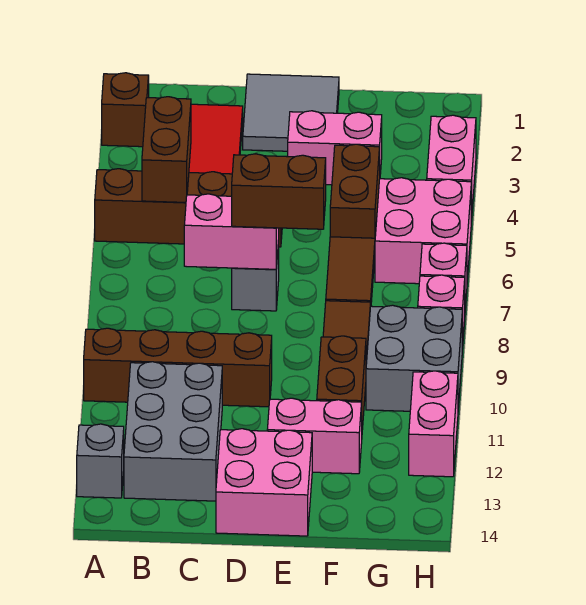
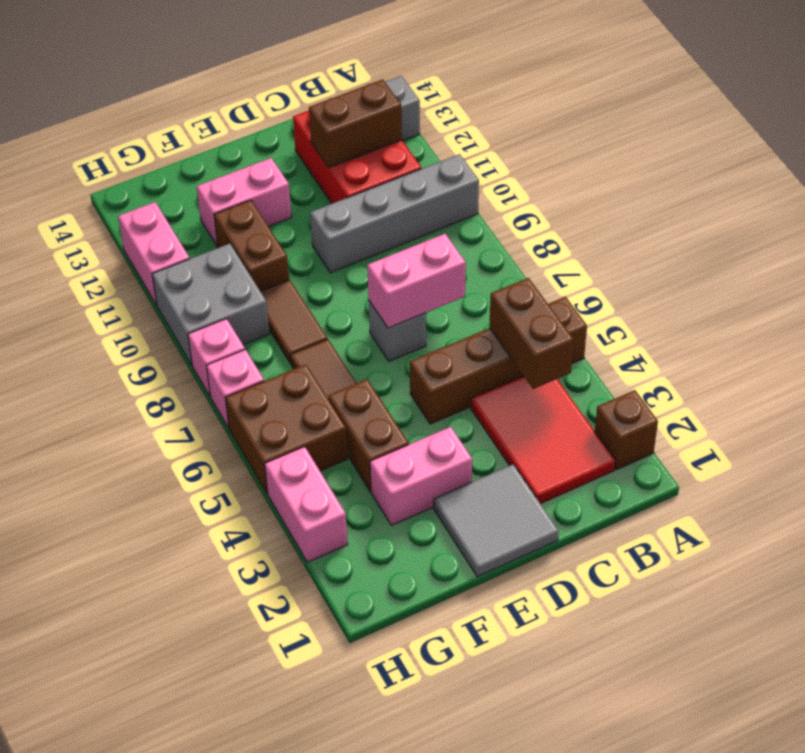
brown 1x4 brick [84,328,272,407] -> grey 1x4 brick [310,154,479,273]
grey 2x3 brick [124,362,222,501] -> red 2x3 brick [293,111,421,204]
brown 1x2 brick [232,154,326,229] -> brown 1x2 brick moved to [309,79,402,168]
pink 2x2 brick [216,429,312,536] -> none
pink 2x2 brick [375,178,471,284] -> brown 2x2 brick [225,364,348,494]

